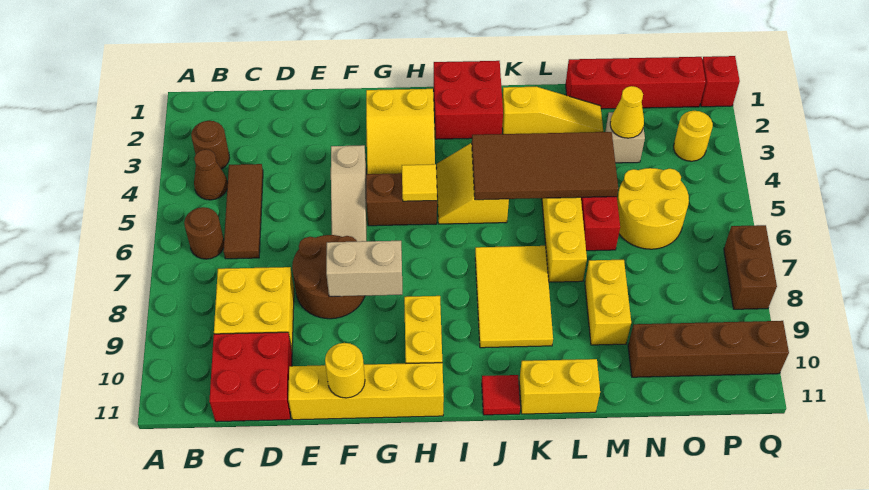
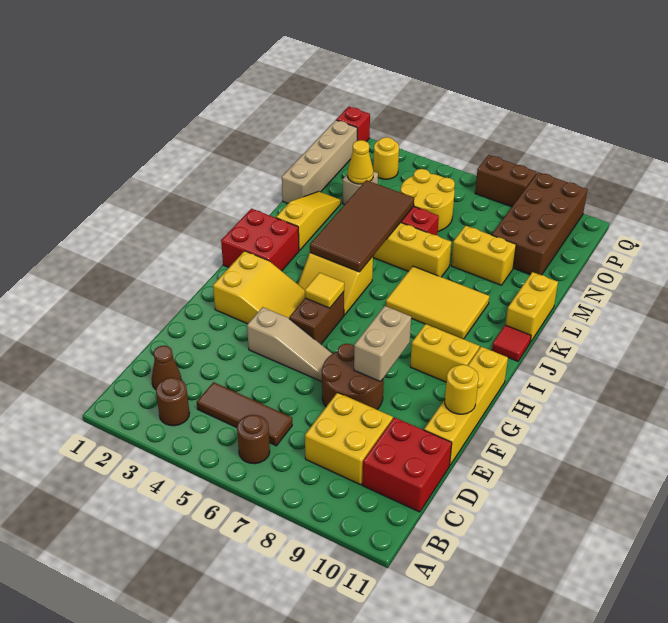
brown 1x1 cone [194,149,228,200] -> brown 1x1 cone moved to [152,346,181,390]
red 1x4 brick [566,57,706,109] -> tan 1x4 brick [282,120,358,203]
brown 1x4 brick [628,321,789,377] -> brown 2x4 brick [492,172,588,275]

